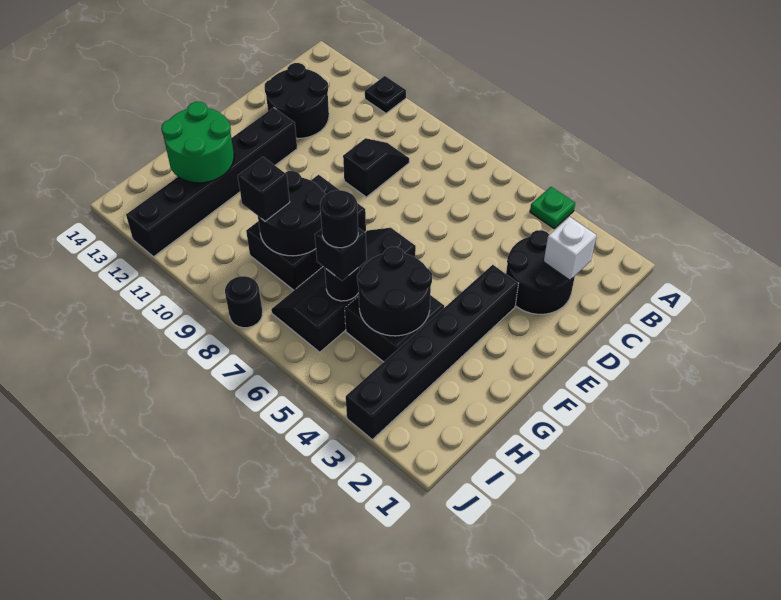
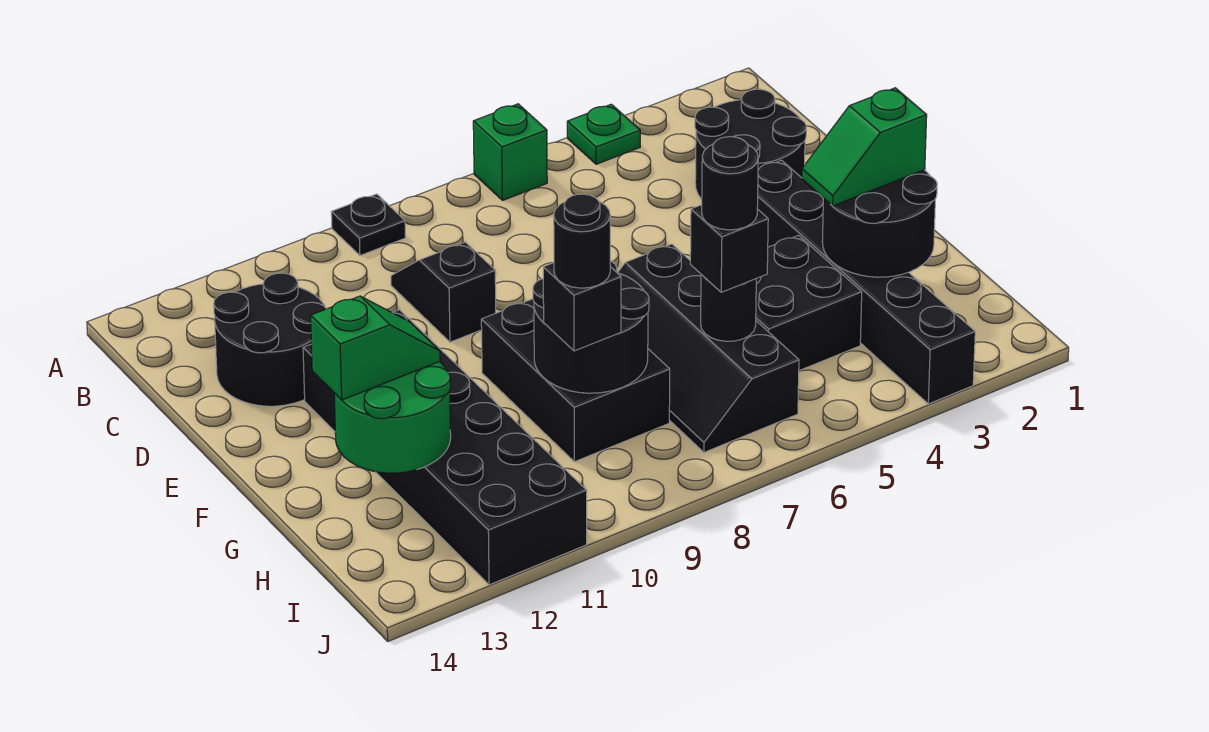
none -> green 1x1 brick [473,104,547,200]
black 1x1 plate [365,76,406,113] -> black 1x1 plate moved to [331,194,405,256]
white 1x1 brick [544,217,596,280] -> none
black 1x6 brick [126,108,297,257] -> black 2x6 brick [303,310,587,585]
none -> green 1x2 slope [802,88,927,206]
black 2x2 round brick [357,247,432,336] -> black 2x2 round brick moved to [822,170,937,277]
none -> green 1x2 slope [311,296,440,400]
black 1x1 round brick [225,276,263,328] -> black 1x1 round brick moved to [554,194,610,288]

